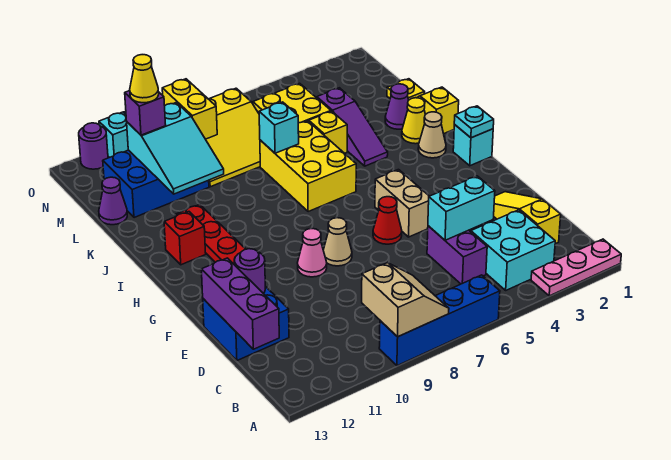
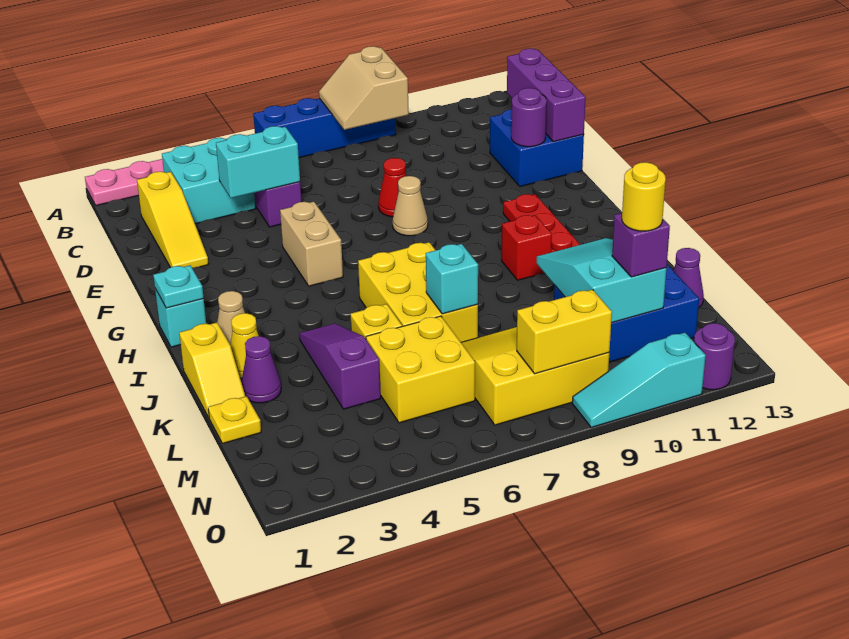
red 1x1 cone [373,197,402,244] -> red 1x1 cone moved to [378,158,406,217]
pink 1x1 cone [298,229,327,277] -> none
red 1x1 brick [164,212,206,265] -> red 1x1 brick moved to [502,215,552,280]
yellow 1x2 brick [162,79,217,139] -> yellow 1x2 brick turned to [517,290,612,374]
yellow 1x1 cone [130,55,159,103] -> yellow 1x1 round brick [622,162,666,231]

